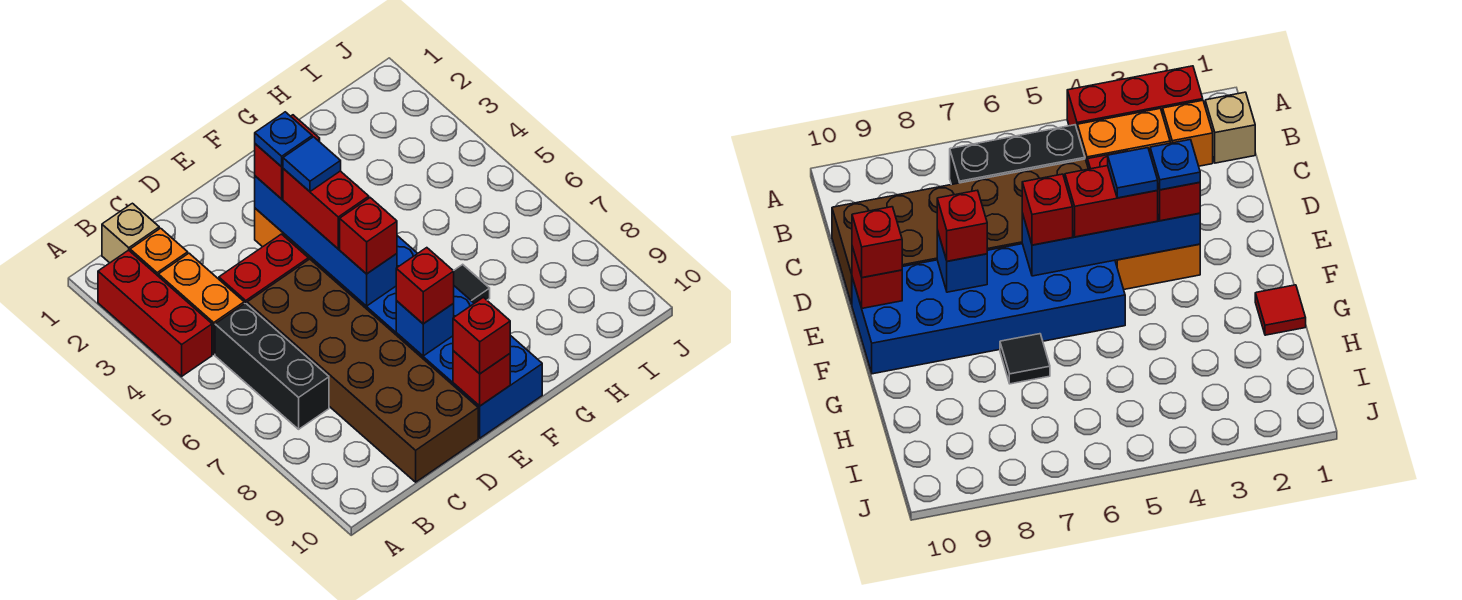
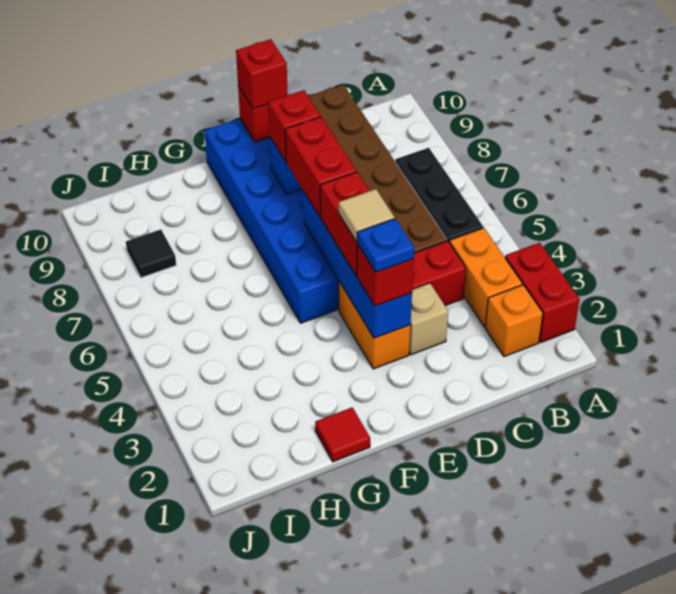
red 1x3 brick [98,250,212,376] -> red 1x2 brick [505,243,580,343]
tan 1x1 brick [102,203,159,263] -> tan 1x1 brick moved to [409,283,448,355]
blue 1x1 tile [283,137,341,191] -> tan 1x1 tile [339,189,395,242]
red 1x1 brick [340,198,397,274] -> red 1x2 brick [285,117,356,217]
black 1x1 tile [454,264,490,303] -> black 1x1 tile moved to [126,229,176,278]

